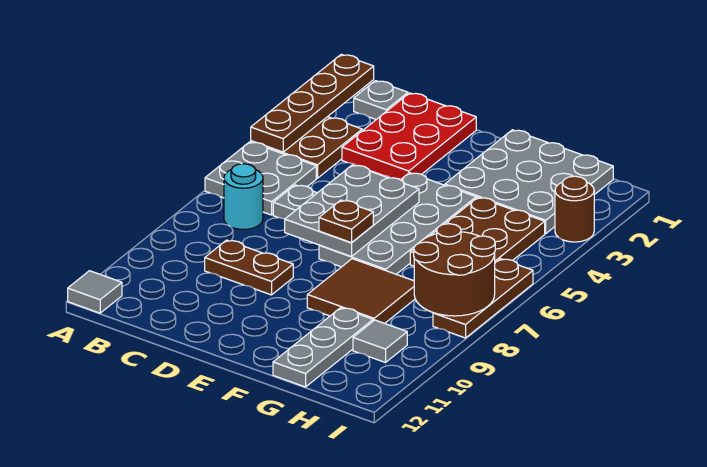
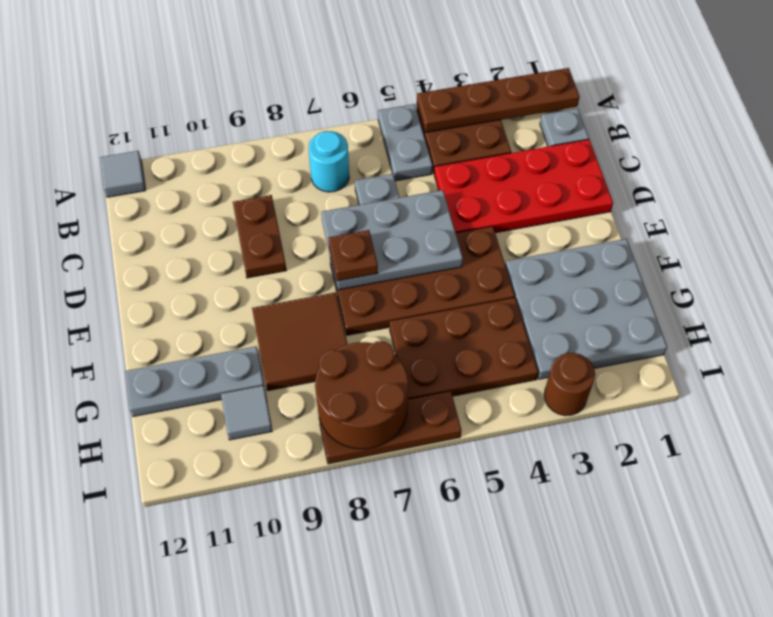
grey 2x2 plate [205,142,316,215] -> grey 1x2 plate [378,104,432,181]
red 2x3 plate [342,93,476,180] -> red 2x4 plate [434,139,613,233]
grey 2x4 plate [319,173,476,274] -> brown 2x4 plate [330,226,515,335]

